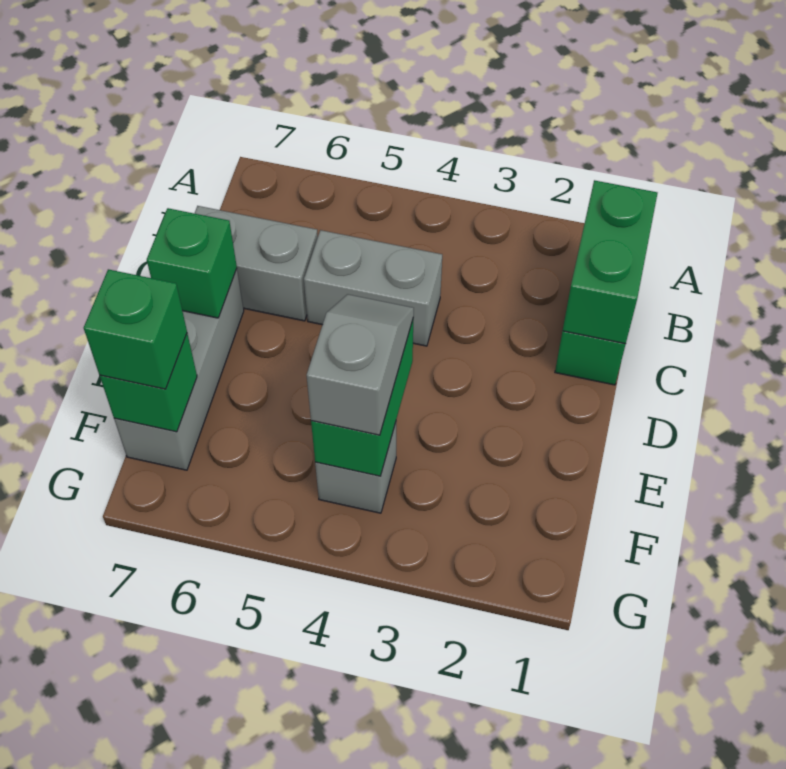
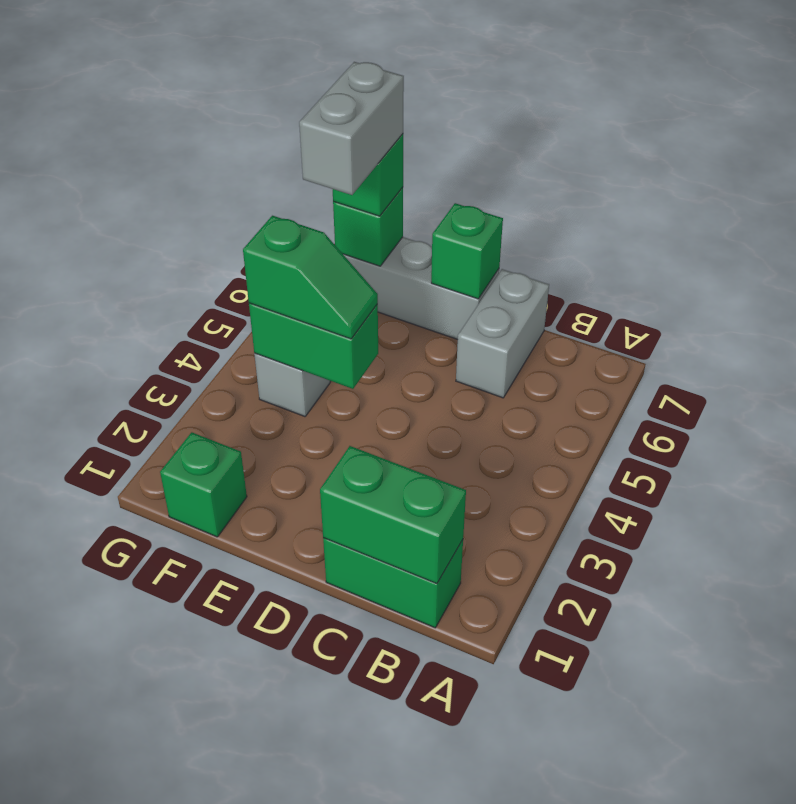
grey 1x2 brick [304,230,442,346] -> grey 1x2 brick moved to [299,62,404,195]
grey 1x2 slope [307,294,414,435] -> green 1x2 slope [243,216,378,339]
none -> green 1x1 brick [160,432,247,537]

